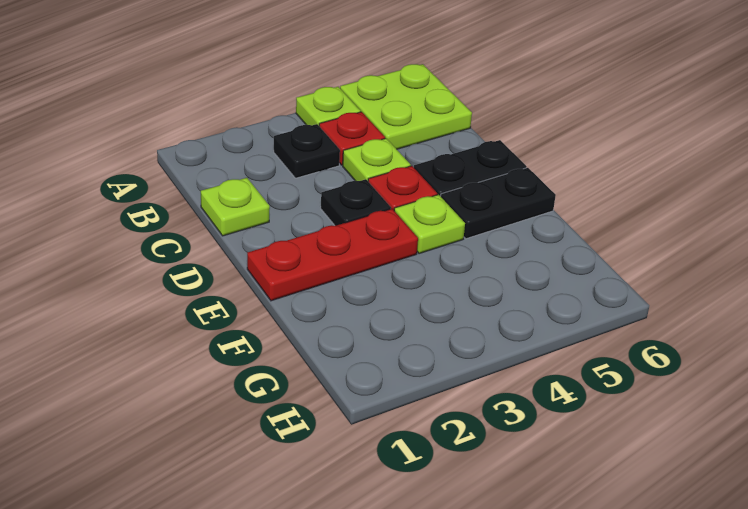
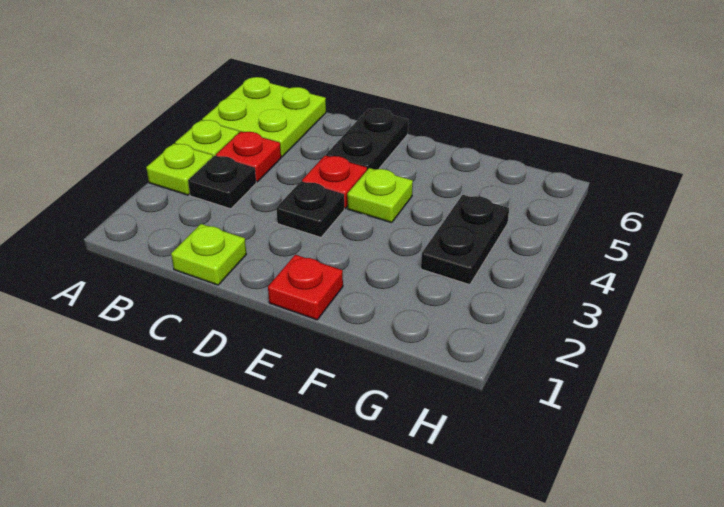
lime 1x1 plate [343,138,411,181] -> lime 1x1 plate moved to [146,144,213,195]
red 1x3 plate [247,209,418,301] -> red 1x1 plate [268,255,343,320]
black 1x2 plate [441,168,556,239] -> black 1x2 plate moved to [421,195,509,285]

